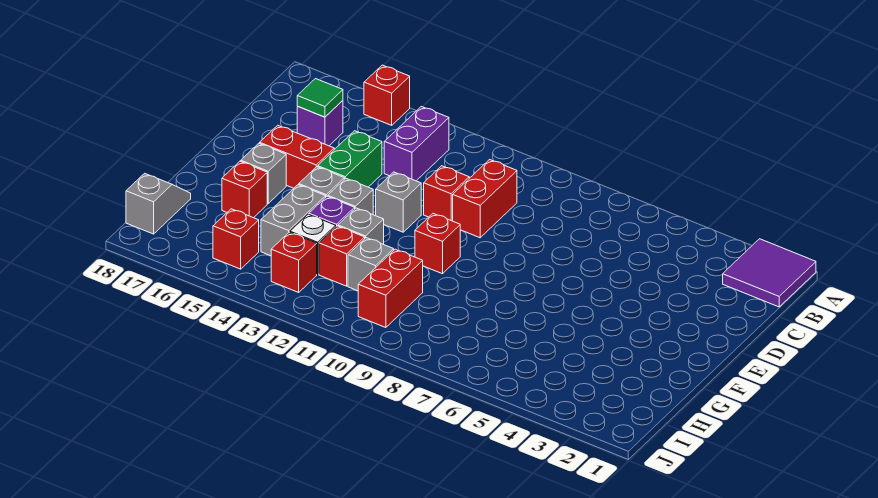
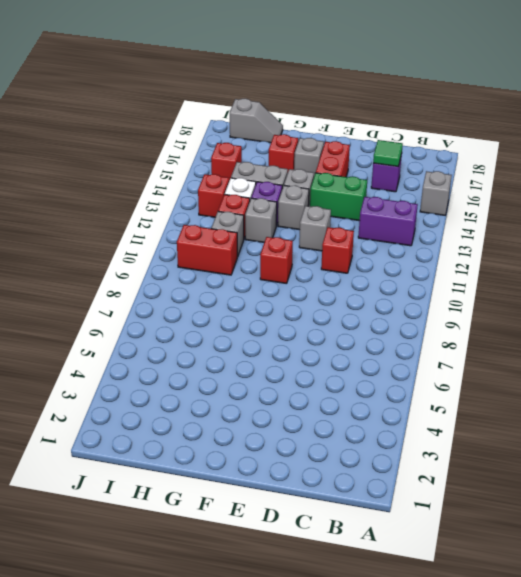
purple 2x2 tile [723,239,816,307] -> none
red 1x1 brick [364,65,410,125] -> grey 1x1 brick [420,171,452,215]
red 1x2 brick [453,160,517,238] -> none

